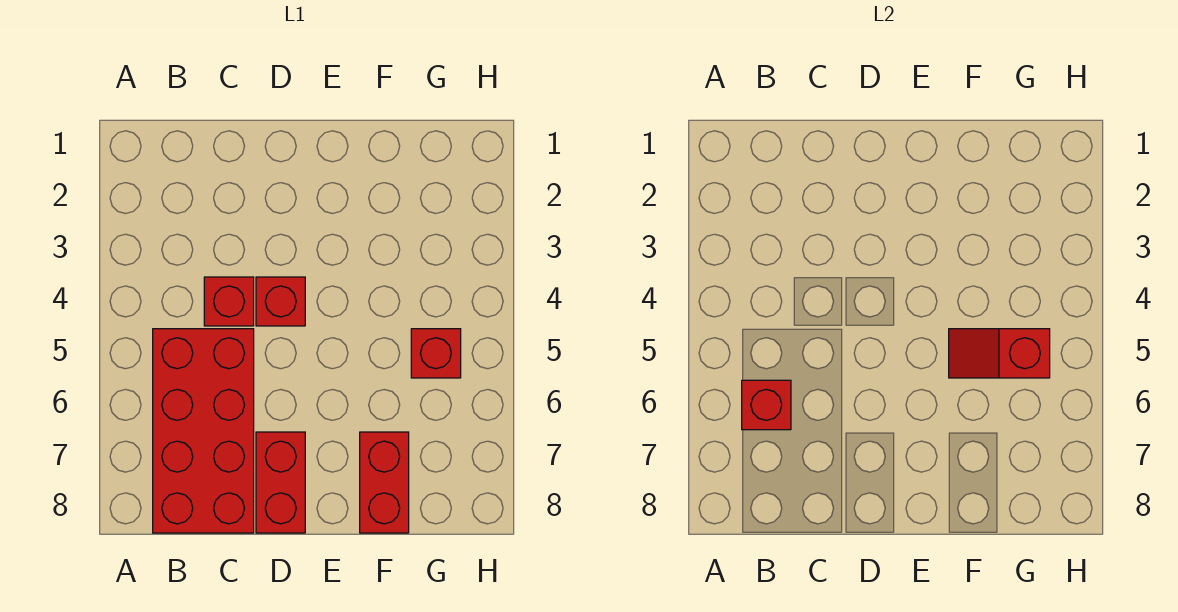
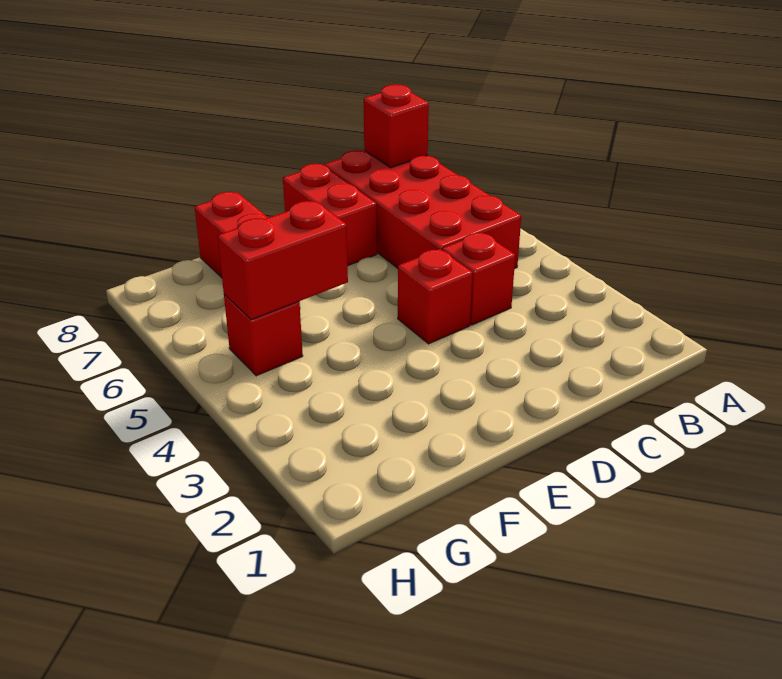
red 1x1 brick [742,380,791,430] -> red 1x1 brick moved to [364,84,429,168]
red 1x2 slope [949,329,1050,378] -> red 1x2 brick [218,201,348,320]

